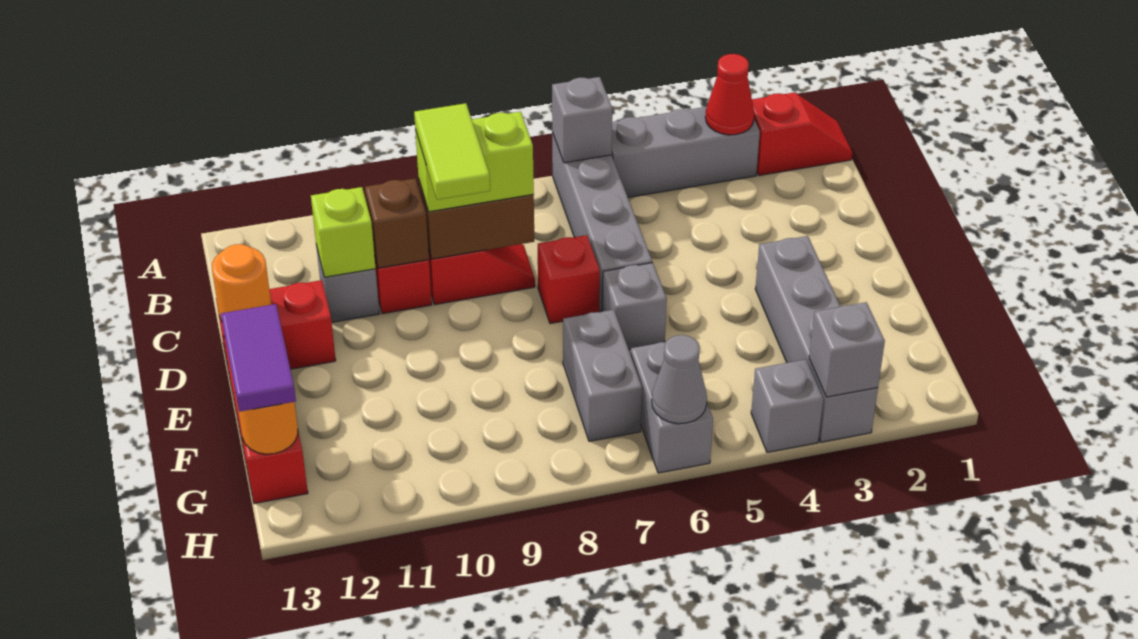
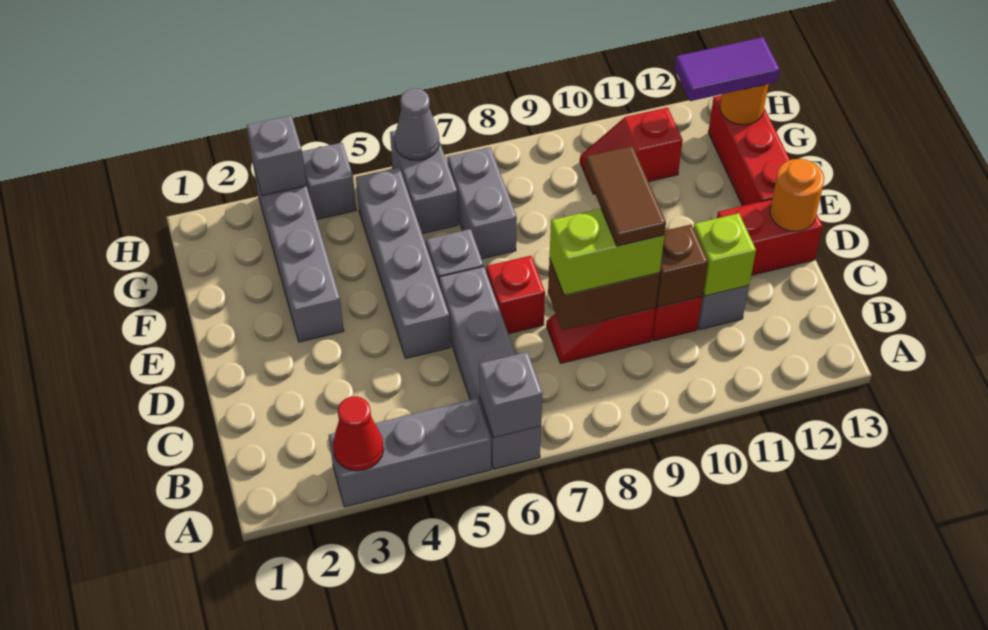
red 1x2 slope [752,92,852,176] -> red 1x2 slope moved to [580,107,683,194]
lime 1x2 tile [414,103,490,200] -> brown 1x2 tile [585,146,666,246]
none -> grey 1x4 brick [356,167,450,358]
purple 1x2 tile [221,304,296,412] -> purple 1x2 tile turned to [675,37,780,101]

